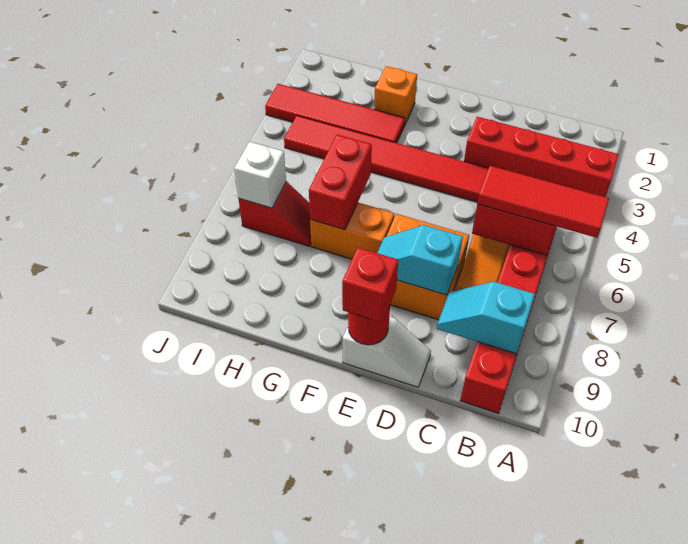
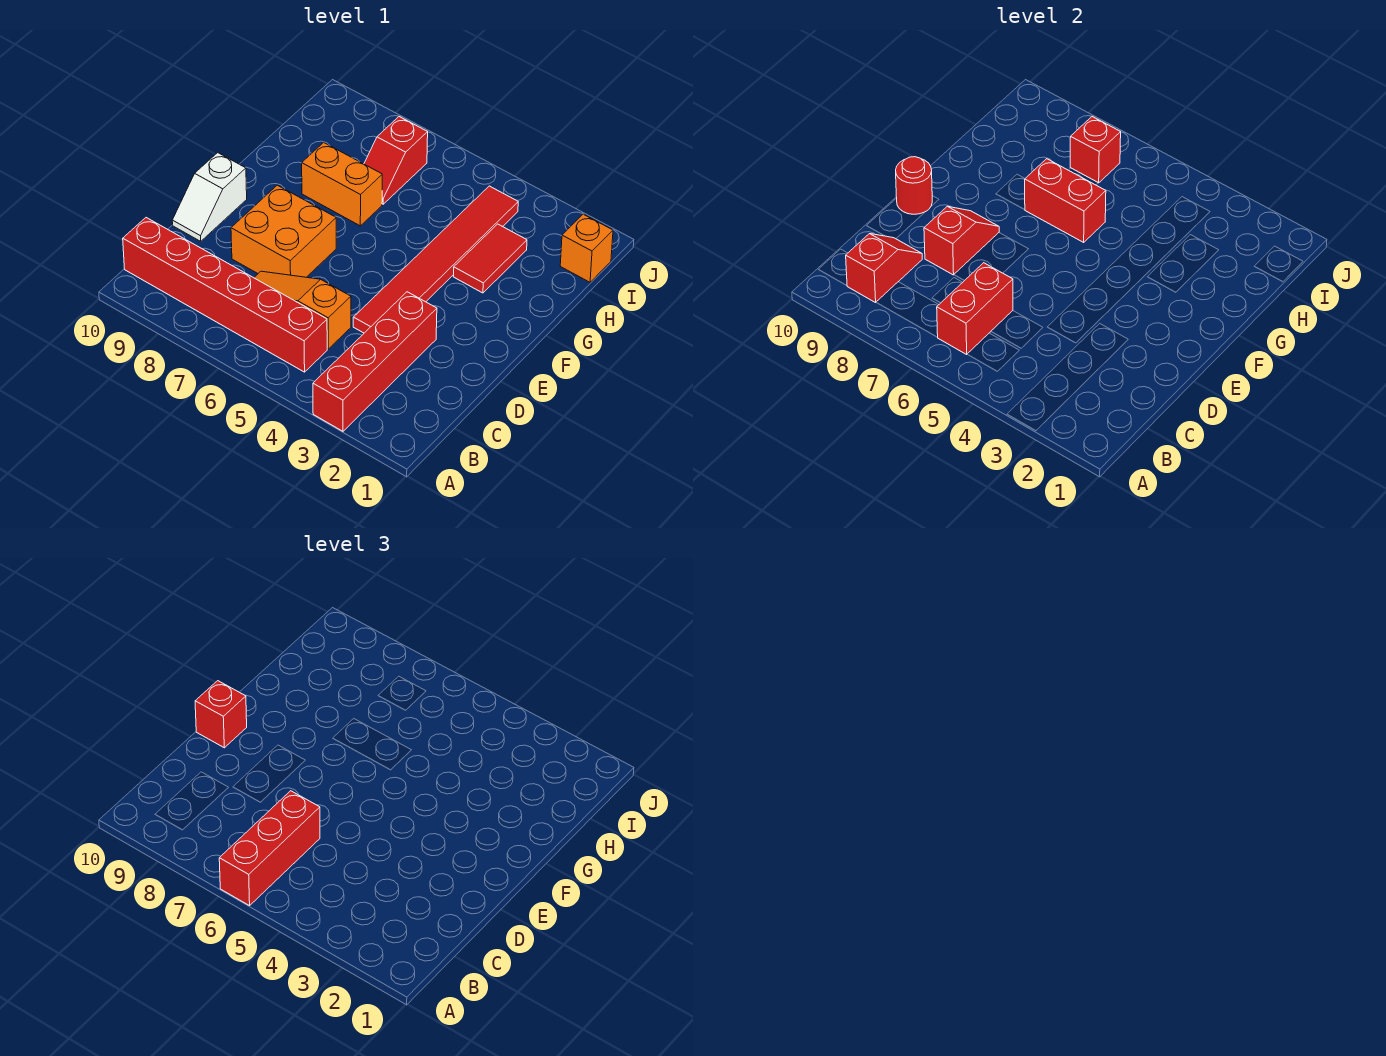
red 1x3 tile [477,166,609,238] -> red 1x3 brick [219,791,320,906]
cyan 1x2 slope [437,282,535,354] -> red 1x2 slope [846,234,922,303]
cyan 1x2 slope [377,225,463,295] -> red 1x2 slope [924,206,999,275]
orange 1x2 brick [310,203,394,259] -> orange 1x2 brick turned to [302,143,382,226]
orange 1x1 brick [374,66,417,125] -> orange 1x1 brick moved to [560,214,613,282]
red 1x4 tile [265,84,405,143] -> red 1x2 tile [453,224,527,293]
white 1x1 brick [234,142,286,208] -> red 1x1 brick [1070,117,1121,183]

